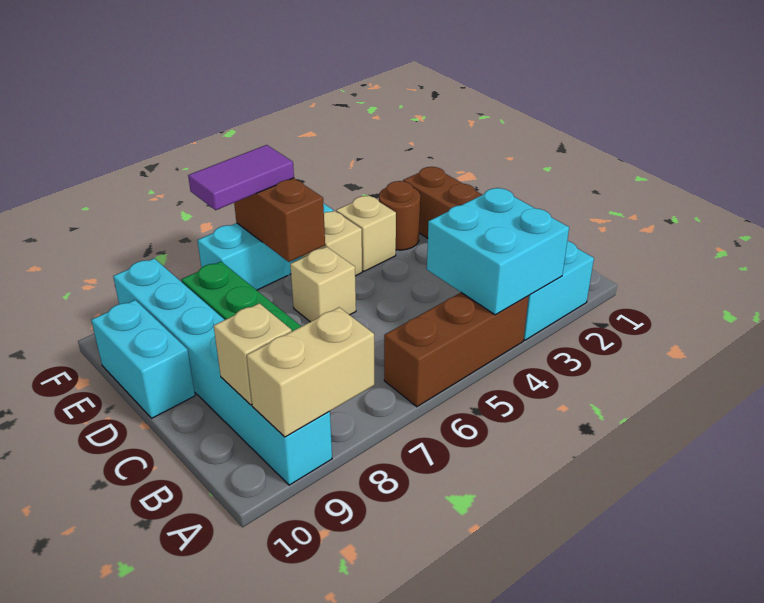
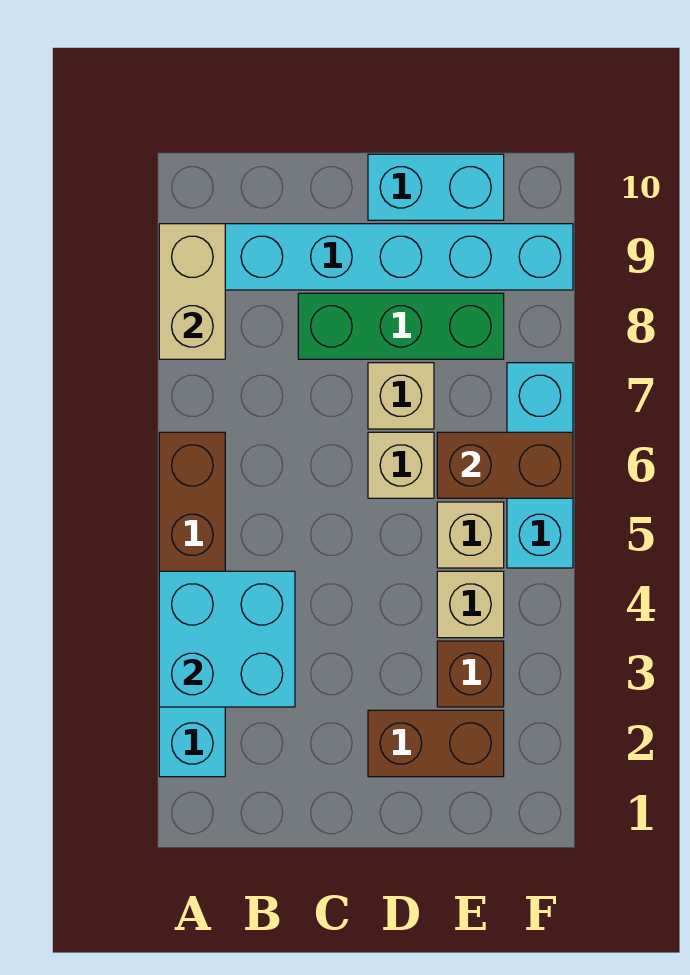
tan 1x1 brick [214,303,292,405] -> tan 1x1 brick moved to [368,363,434,429]
brown 1x1 round brick [379,181,420,250] -> brown 1x1 brick [437,641,504,707]
purple 1x2 tile [188,145,294,210] -> none

